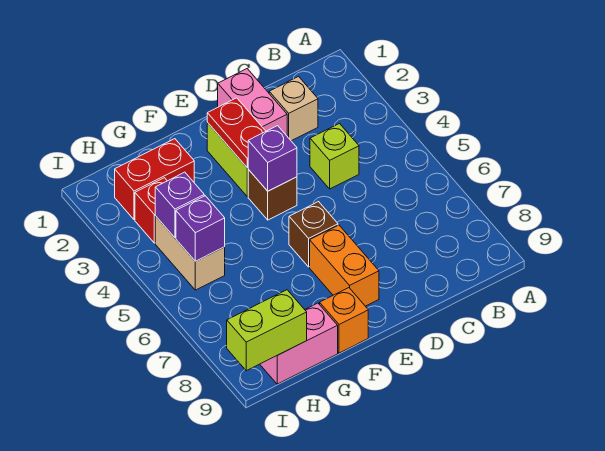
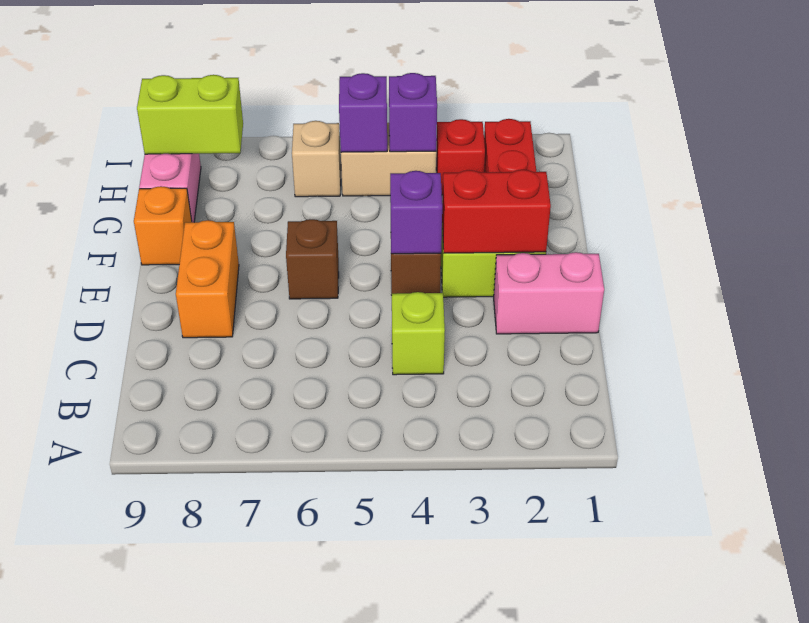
tan 1x1 brick [269,77,318,141] -> tan 1x1 brick moved to [292,121,341,197]
red 1x2 plate [207,98,266,168] -> red 1x2 brick [442,170,551,253]
orange 1x2 brick [310,225,379,306] -> orange 1x2 brick turned to [176,220,239,338]
lime 1x2 brick [227,290,307,371] -> lime 1x2 brick turned to [137,75,243,154]

